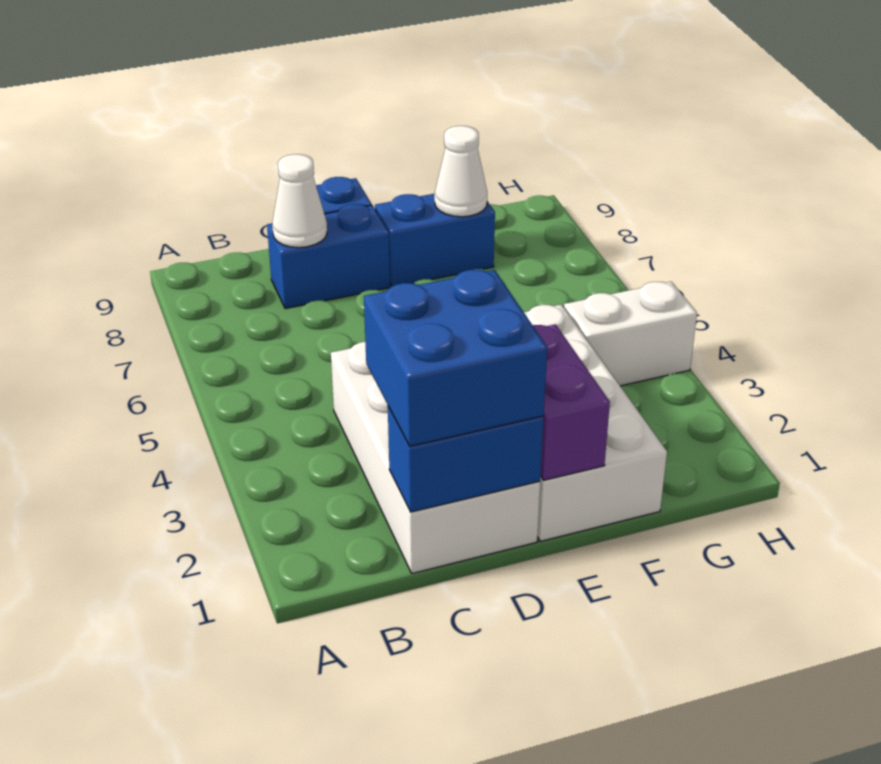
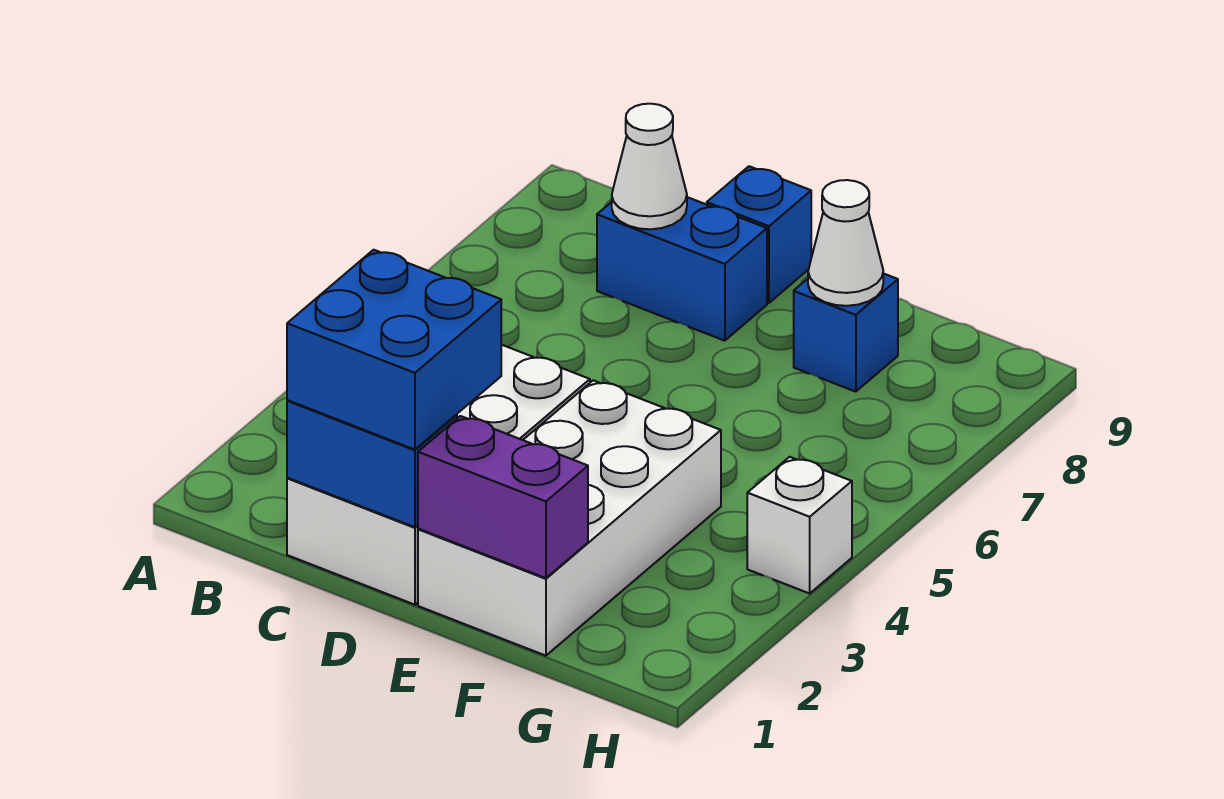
purple 1x2 brick [533,324,610,480] -> purple 1x2 brick turned to [418,416,588,578]
blue 1x2 brick [375,194,495,286] -> blue 1x1 brick [794,273,898,392]
white 1x2 brick [564,282,697,386] -> white 1x1 brick [747,457,852,593]

